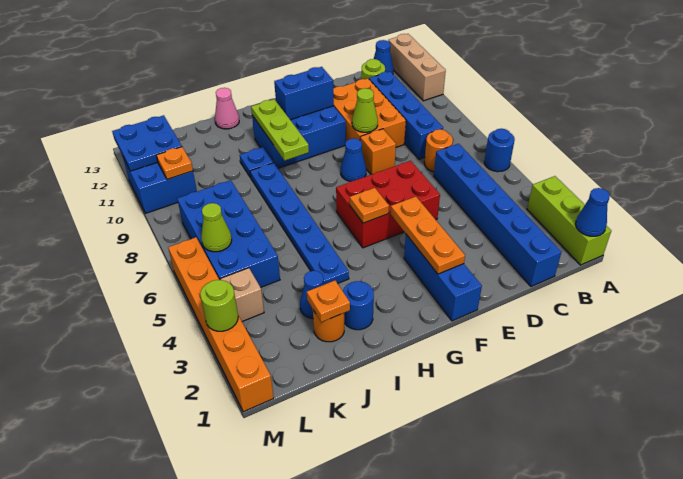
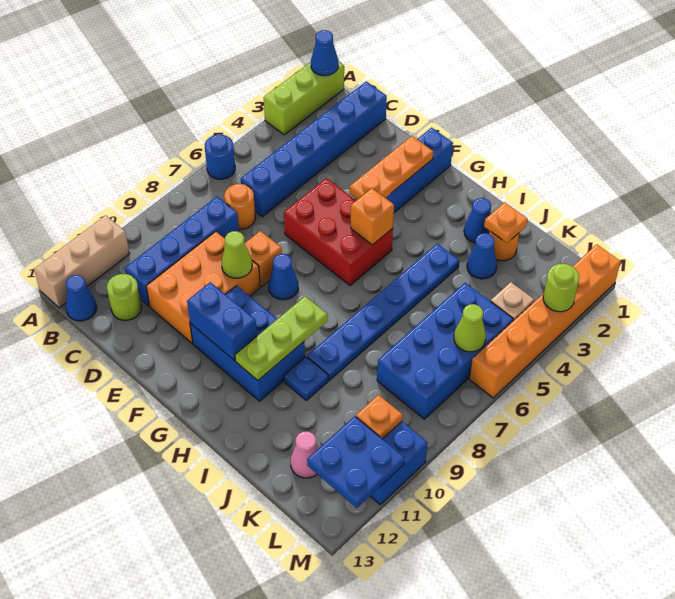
orange 1x1 plate [350,188,389,223] -> orange 1x1 brick [351,188,394,245]
blue 1x1 round brick [343,281,374,330] -> blue 1x1 cone [464,198,491,243]
pink 1x1 cone [215,88,239,129] -> pink 1x1 cone moved to [291,432,318,478]

